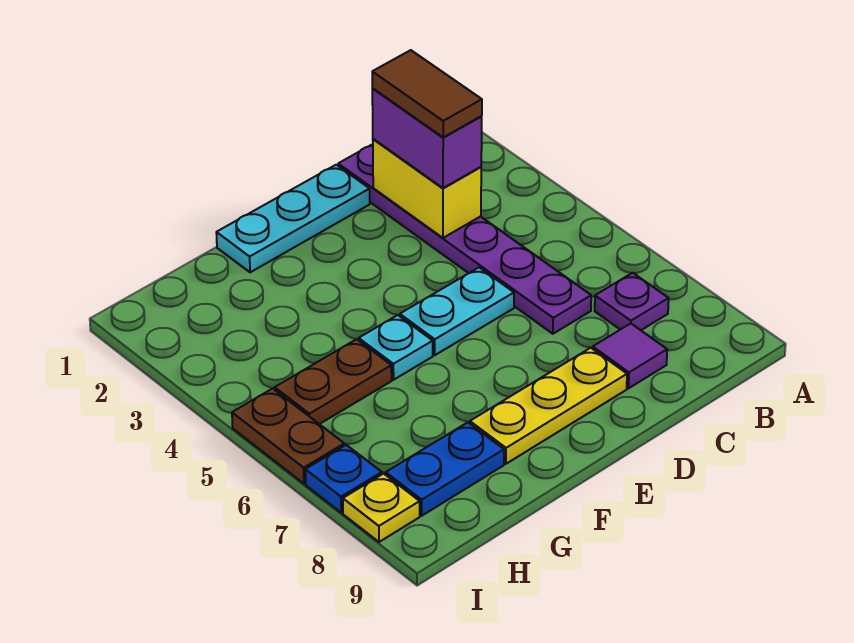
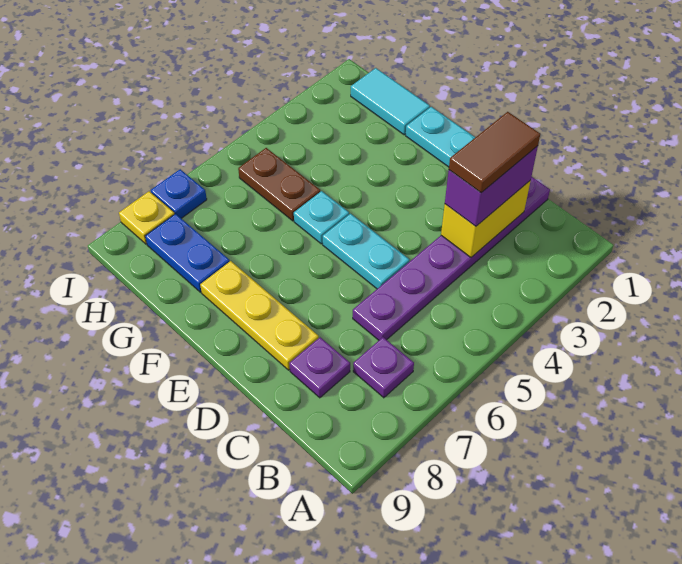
purple 1x1 tile [593,324,667,388] -> purple 1x1 plate [289,337,350,398]
none -> cyan 1x2 tile [351,68,430,135]
brown 1x2 plate [232,389,344,484] -> none

